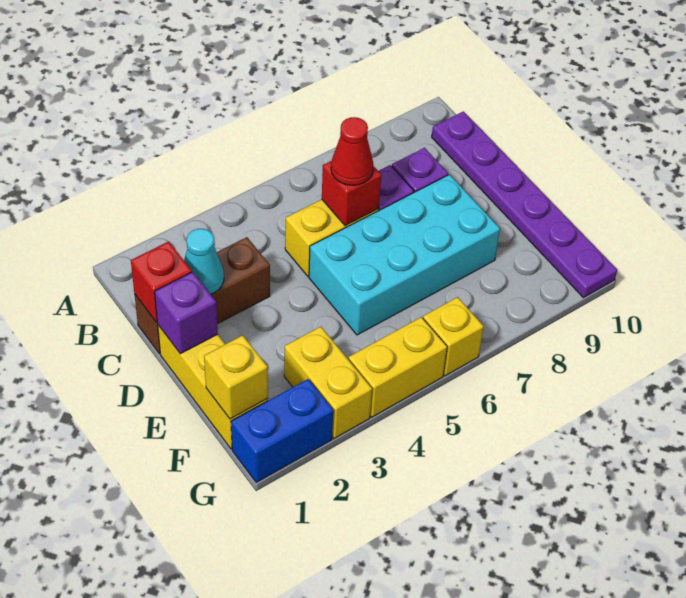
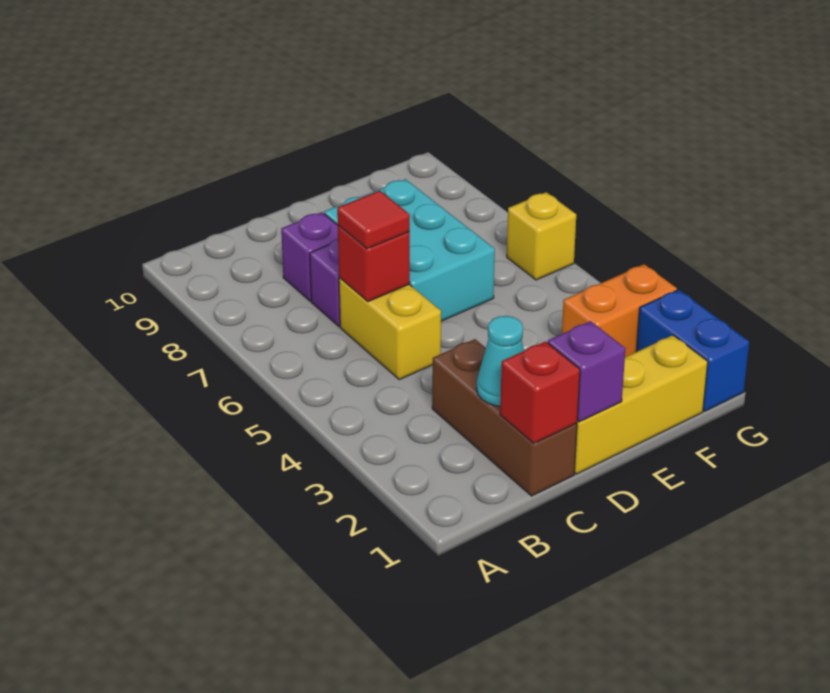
purple 1x6 plate [432,111,617,298] -> none
red 1x1 cone [331,117,374,185] -> red 1x1 tile [337,191,410,249]
cyan 2x4 brick [309,175,500,335] -> cyan 2x3 brick [324,179,495,321]
yellow 1x1 brick [204,335,268,419] -> none
yellow 1x2 brick [284,327,372,439] -> orange 1x2 brick [562,264,677,357]
yellow 1x2 brick [348,317,447,417] -> none

